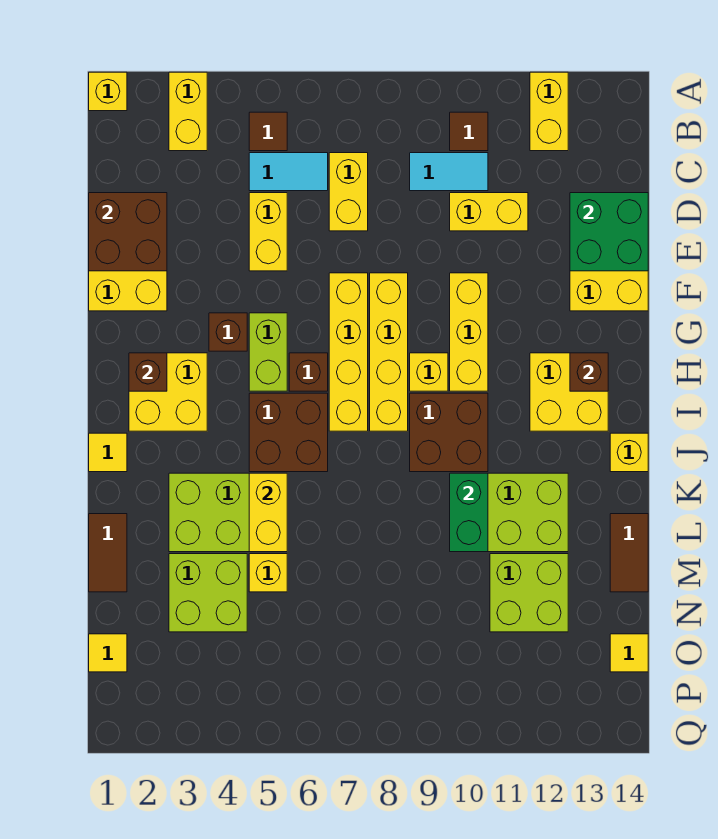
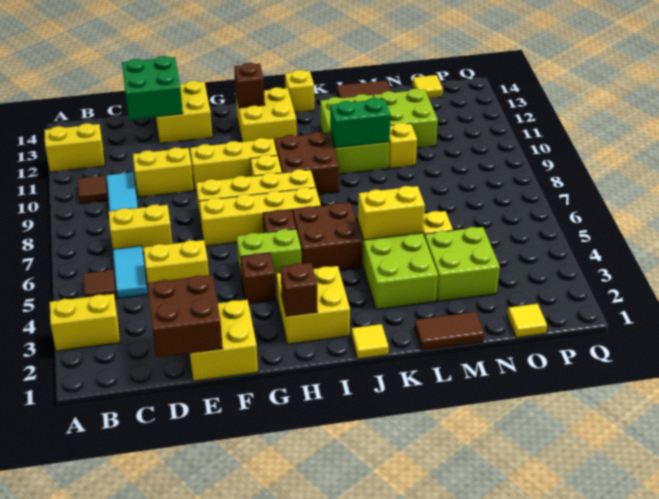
yellow 1x1 brick [89,72,127,111] -> yellow 1x1 brick moved to [389,123,417,168]
yellow 1x2 brick [450,193,528,231] -> yellow 1x2 brick turned to [133,147,194,197]

